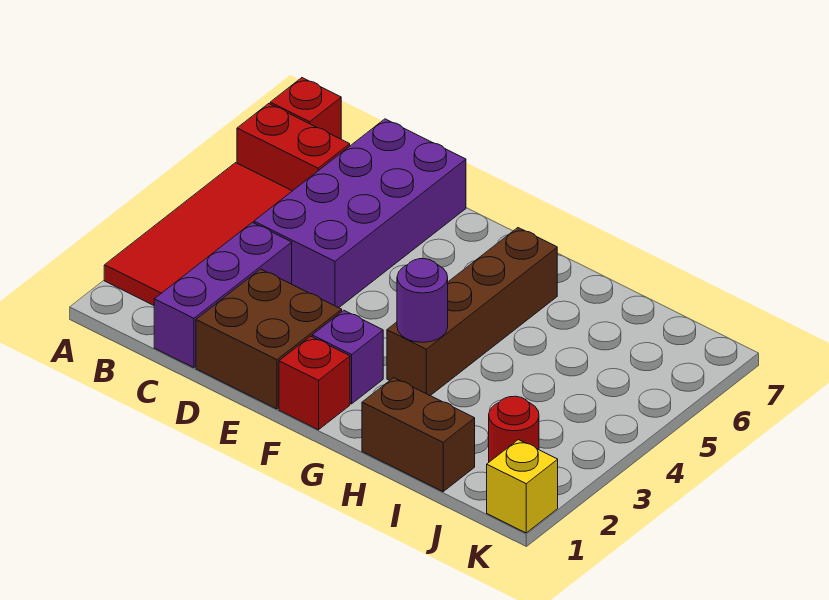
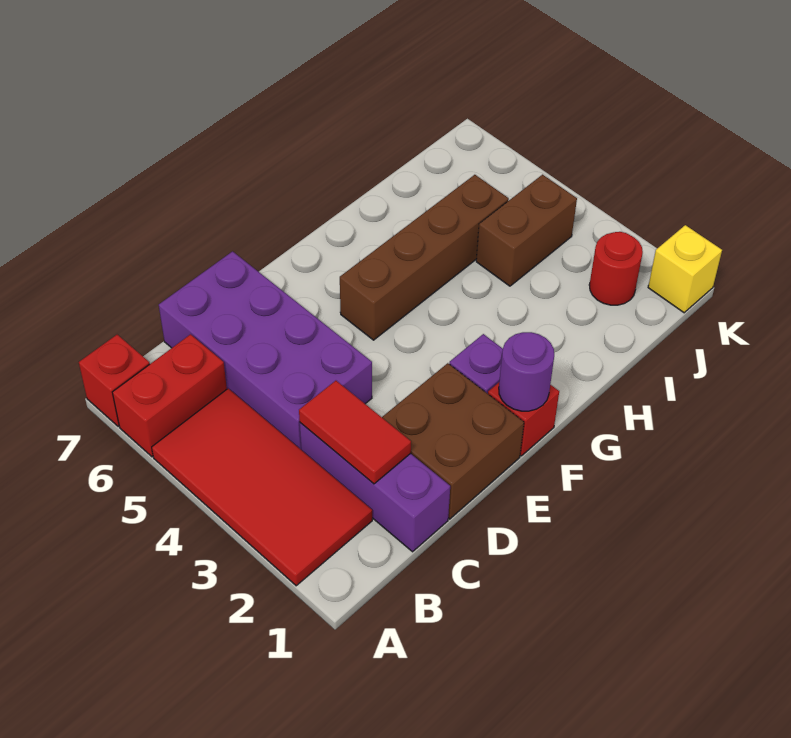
none -> red 1x2 tile [299,381,411,484]
brown 1x4 brick [387,228,557,396] -> brown 1x4 brick turned to [340,175,509,340]
purple 1x1 round brick [397,259,448,342] -> purple 1x1 round brick moved to [499,332,554,411]
brown 1x2 brick [362,378,475,492] -> brown 1x2 brick moved to [476,175,577,286]

